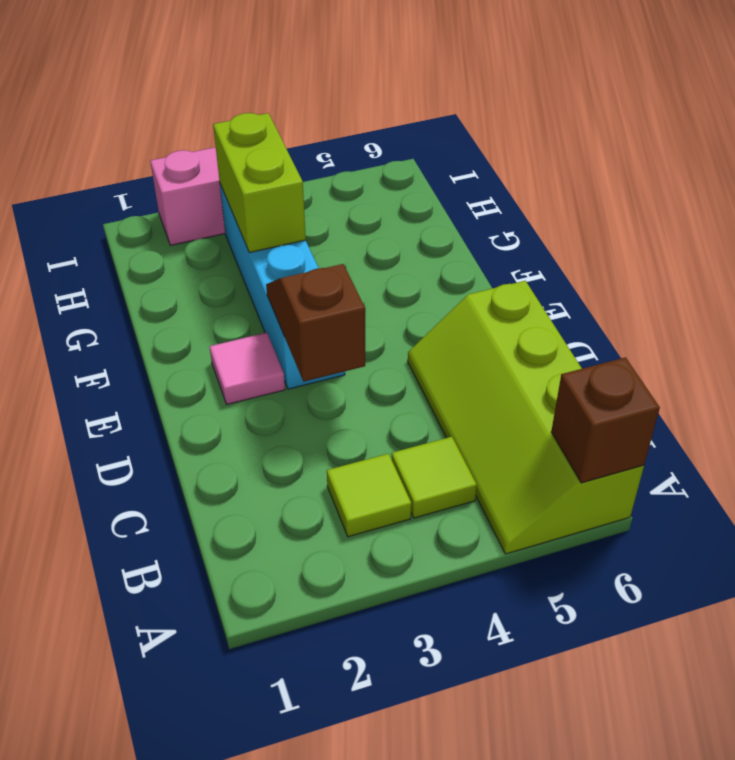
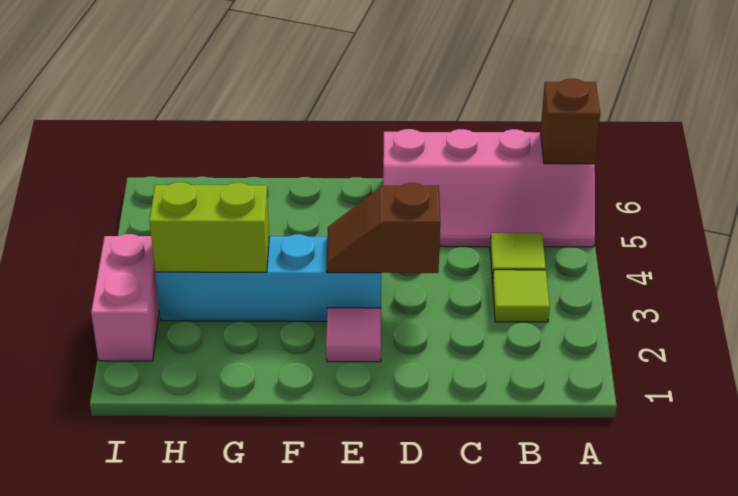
lime 2x4 slope [408,281,644,554] -> pink 2x4 slope [383,129,595,247]

